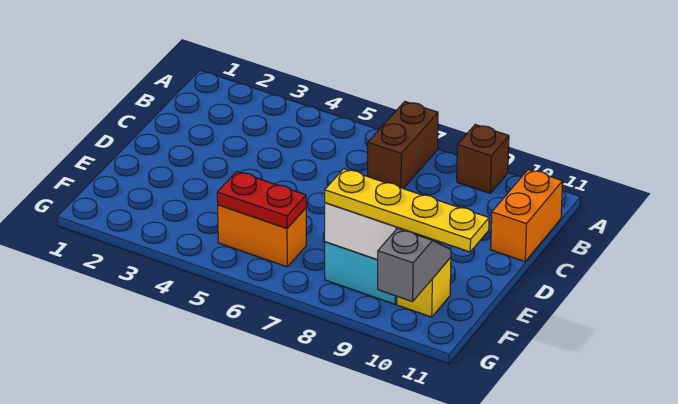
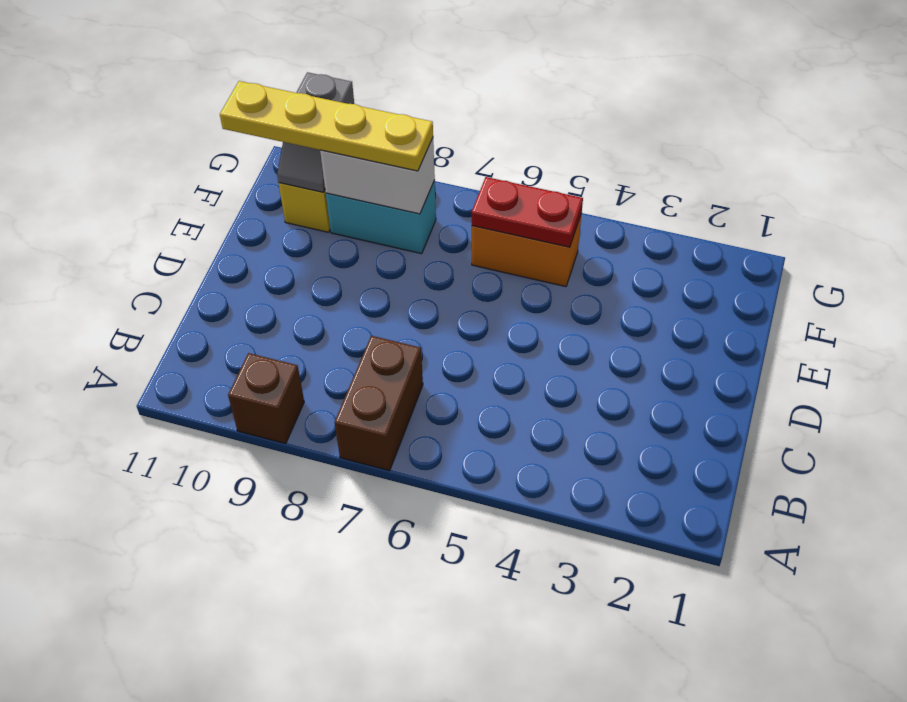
orange 1x2 brick [491,169,563,261] -> none

